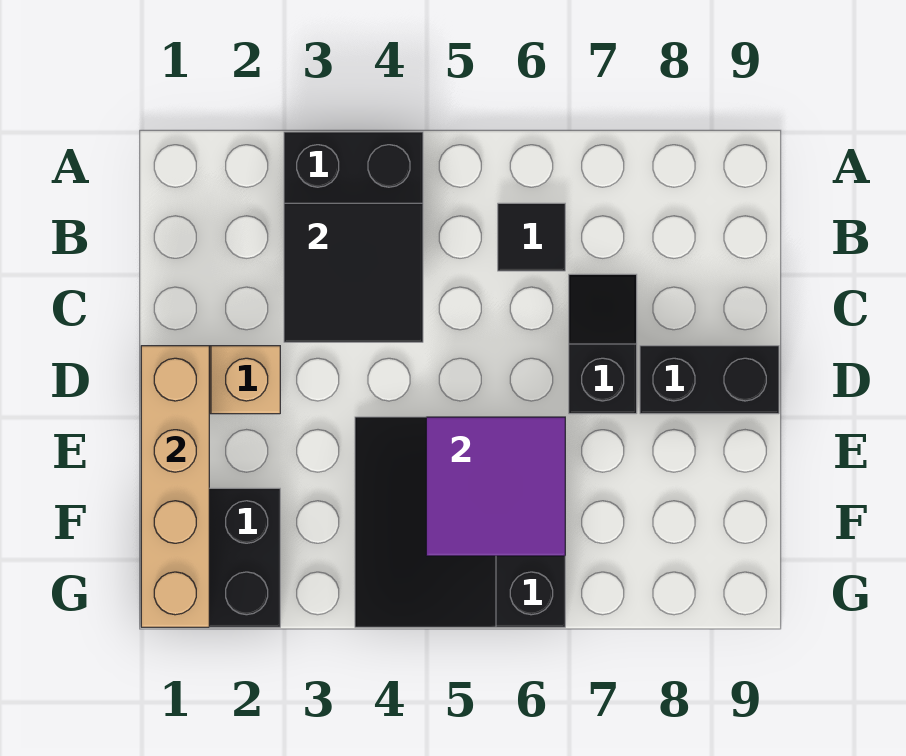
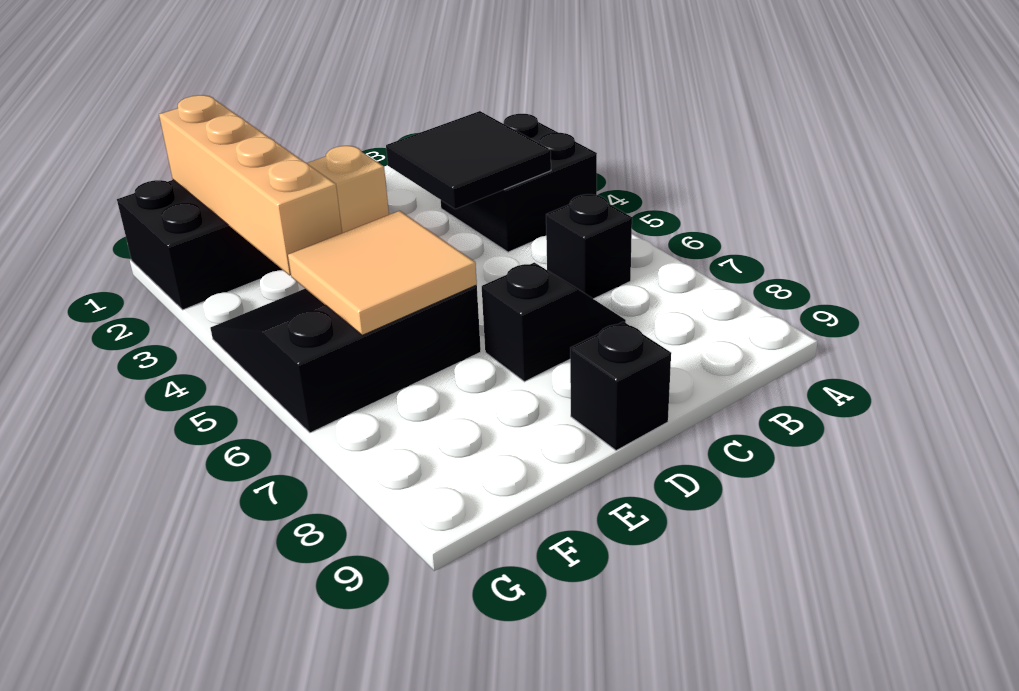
black 1x1 tile [498,203,565,271] -> black 1x1 brick [546,194,632,299]
tan 1x4 brick [141,346,209,627] -> tan 1x4 brick turned to [159,95,342,275]
black 1x2 brick [640,346,779,414] -> black 1x1 brick [570,322,671,451]
purple 2x2 tile [426,417,565,556] -> tan 2x2 tile [288,211,477,335]

